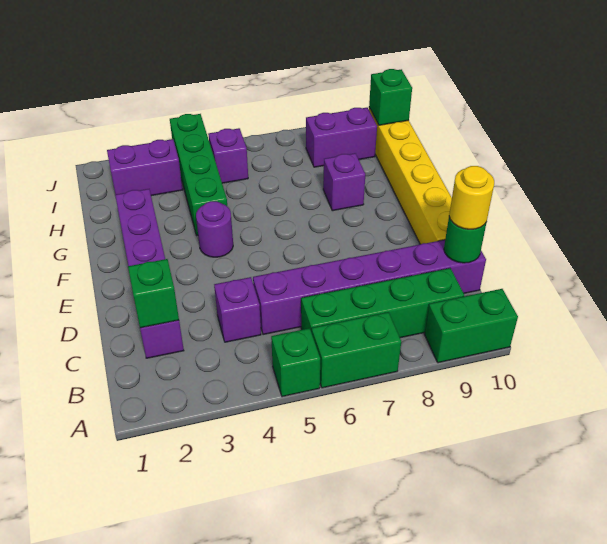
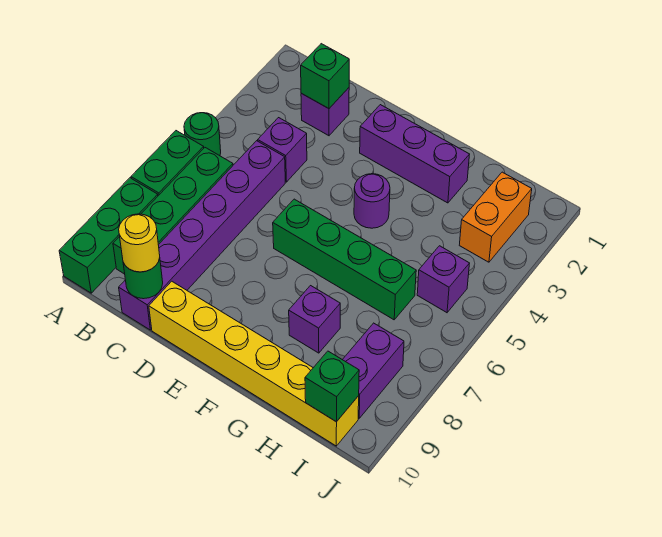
green 1x1 brick [271,328,320,397] -> green 1x1 round brick [184,113,221,156]
green 1x2 brick [424,289,518,363] -> green 1x3 brick [59,178,158,293]
green 1x4 brick [170,114,227,235] -> green 1x4 brick moved to [273,199,416,320]
purple 1x2 brick [107,139,183,196] -> orange 1x2 brick [459,172,532,262]

